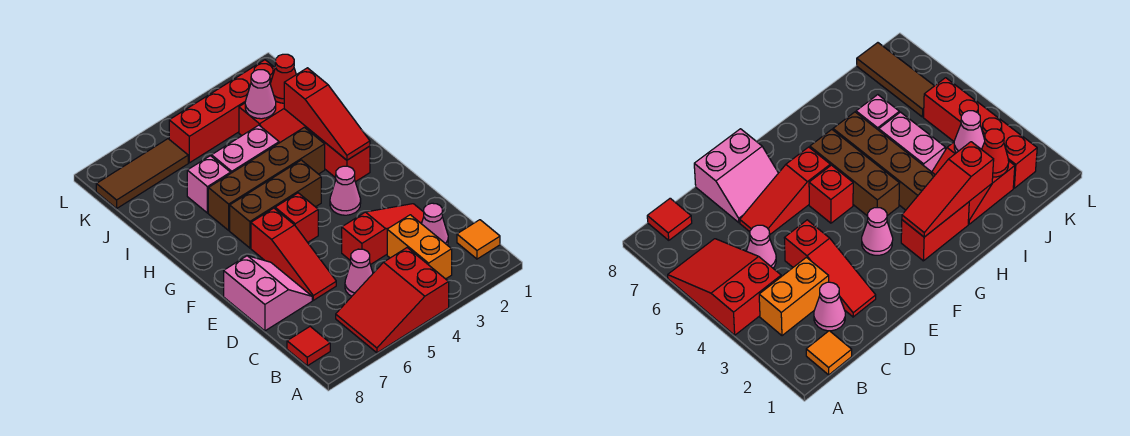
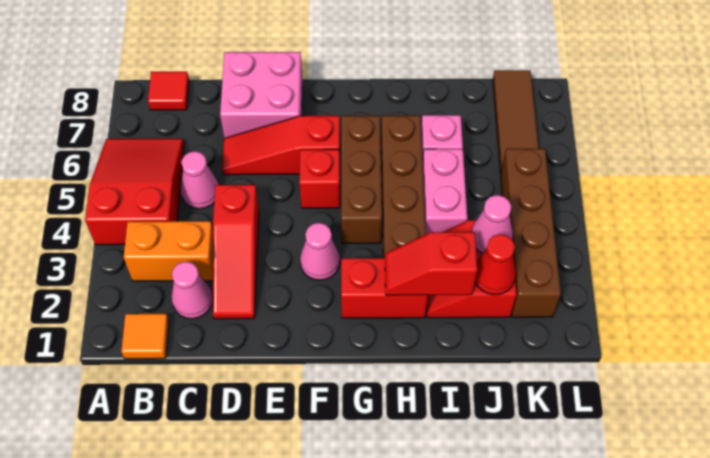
pink 2x2 slope [224,256,312,331] -> pink 2x2 brick [220,52,302,138]
red 1x3 slope [284,68,370,160] -> red 1x2 slope [385,232,477,295]
red 1x4 brick [169,60,275,163] -> brown 1x4 brick [501,149,561,317]

